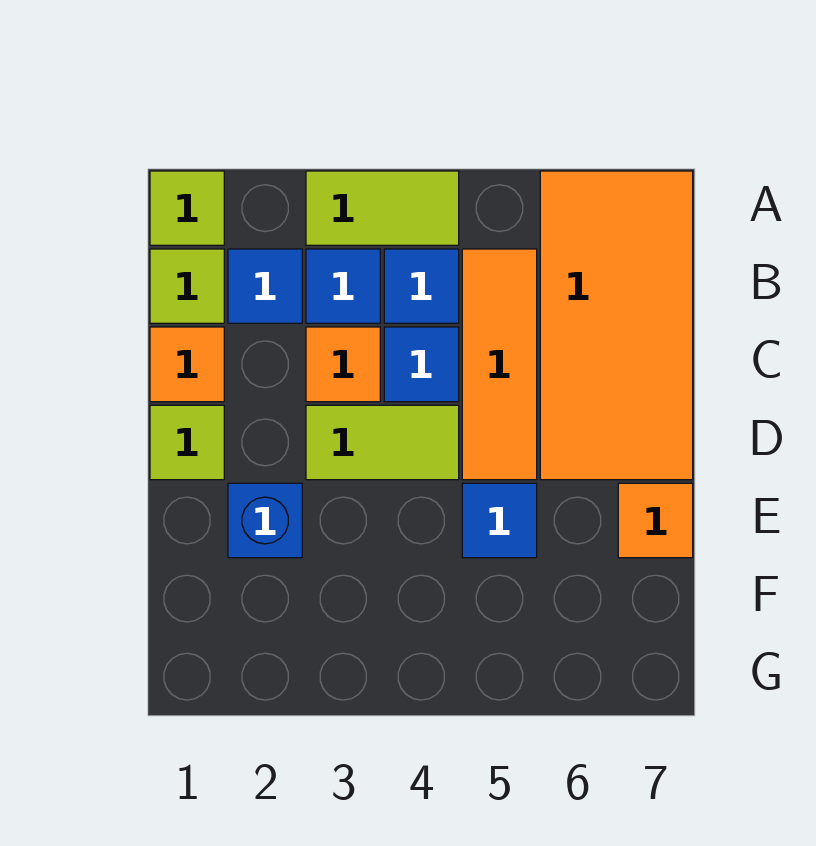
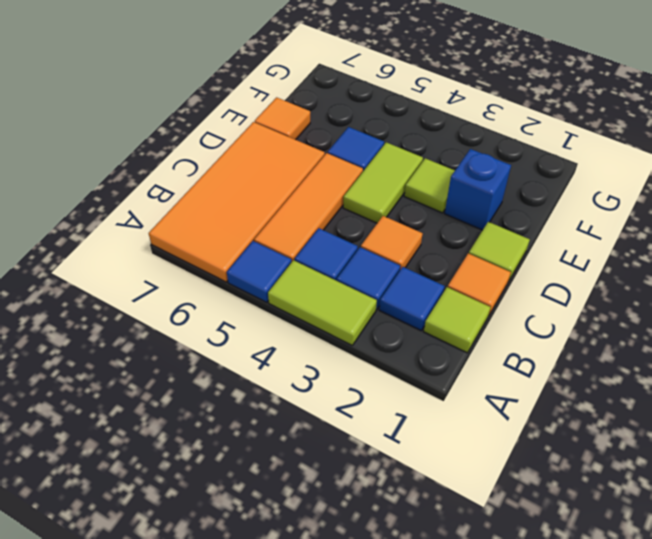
lime 1x1 tile [150,171,224,245] -> lime 1x1 tile moved to [404,158,455,213]
blue 1x1 tile [384,327,459,402] -> blue 1x1 tile moved to [227,241,291,302]
lime 1x2 tile [306,405,459,480] -> lime 1x2 tile turned to [343,142,423,223]

